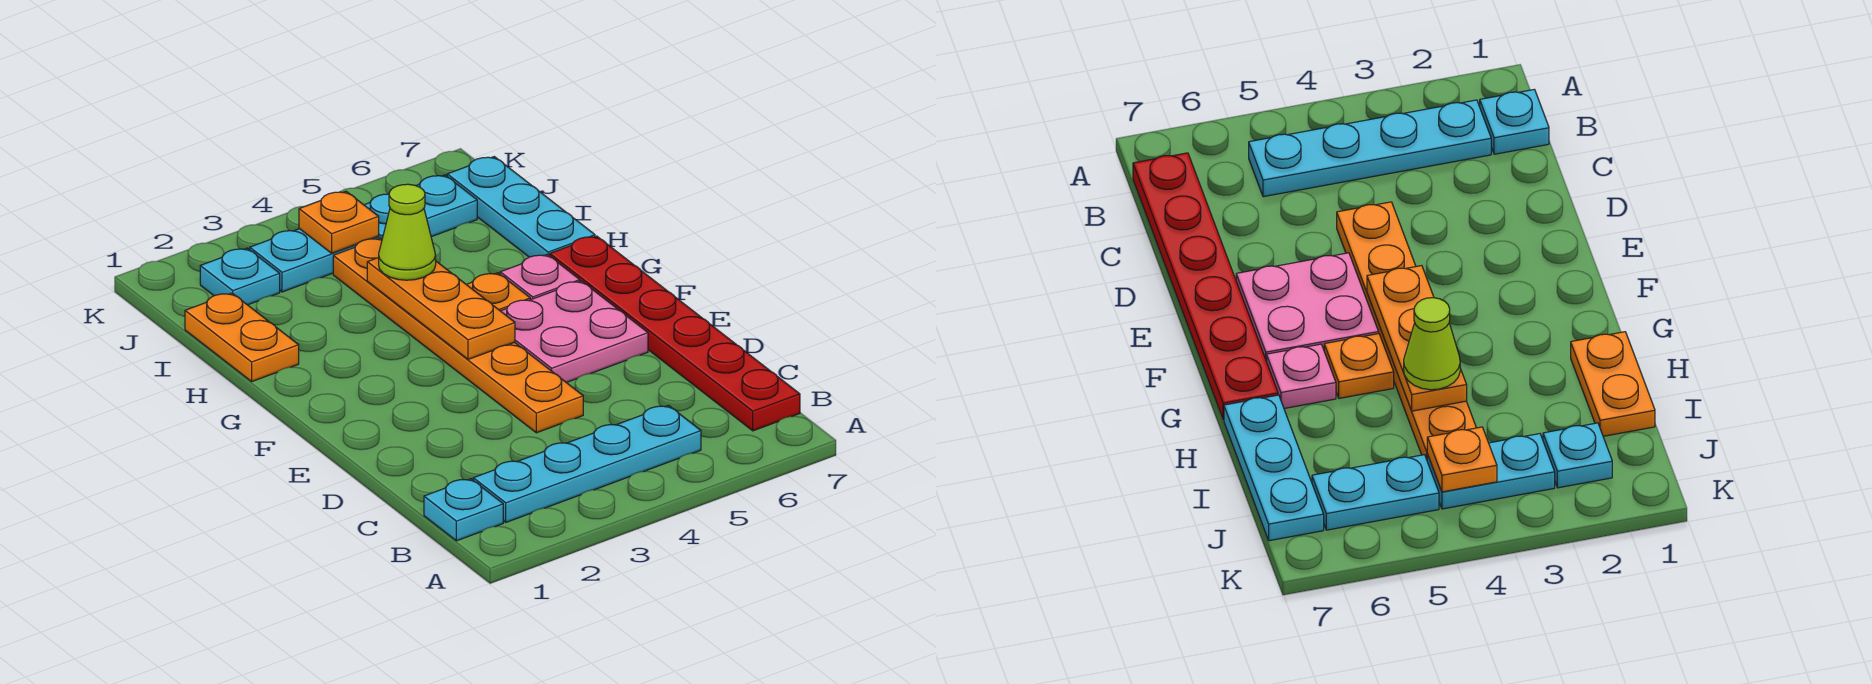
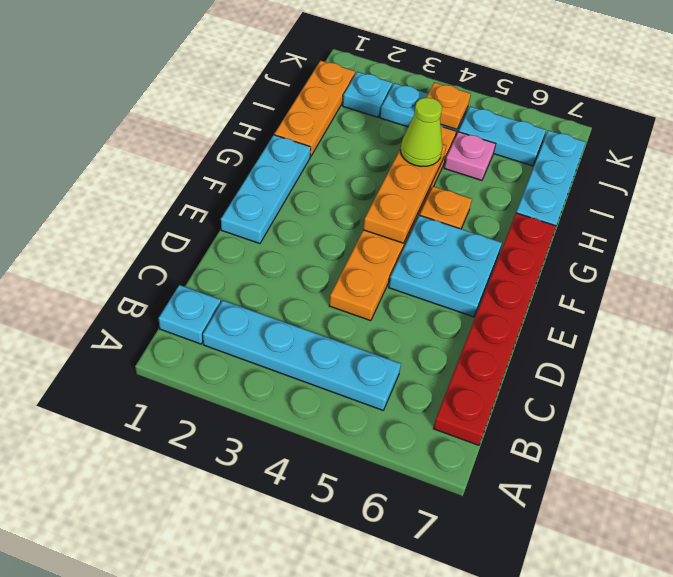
none -> cyan 1x3 plate [221,135,311,244]
pink 2x2 plate [501,281,648,383] -> cyan 2x2 plate [389,215,502,317]
pink 1x1 plate [500,254,580,300] -> pink 1x1 plate moved to [444,132,496,180]
orange 1x2 plate [185,293,299,381] -> orange 1x3 plate [274,61,355,157]

